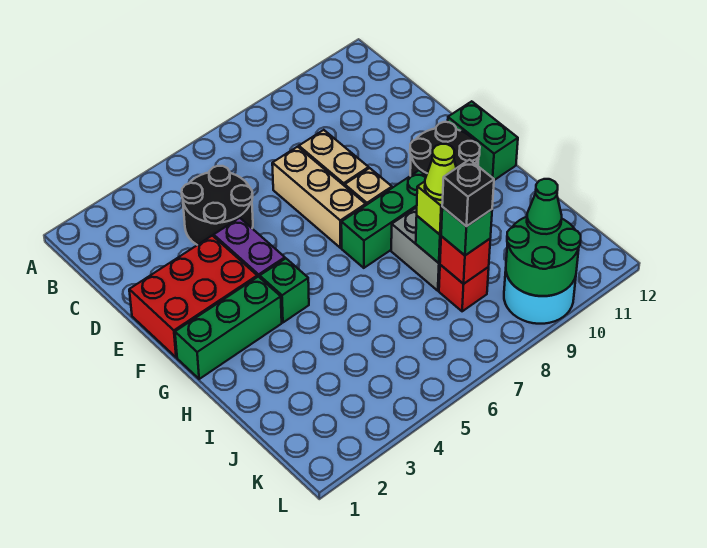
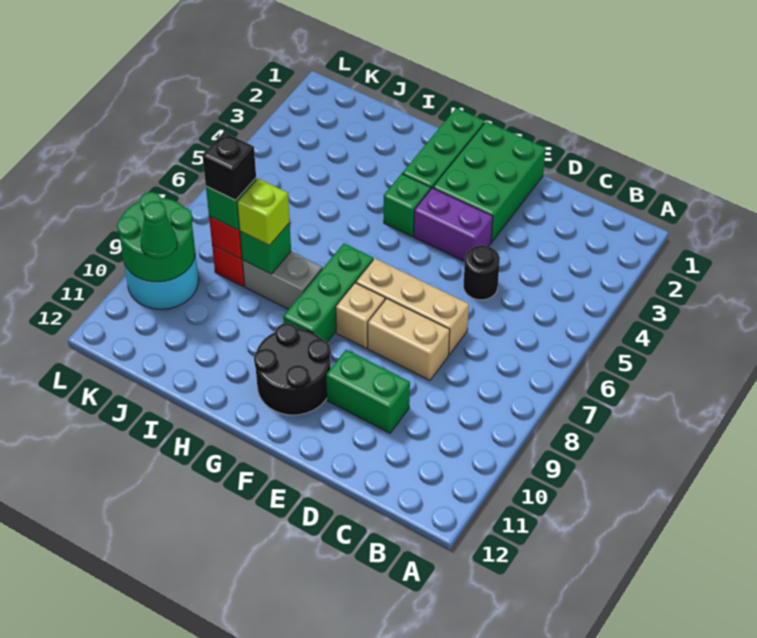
black 2x2 round brick [182,166,253,245] -> black 1x1 round brick [463,245,500,300]
red 2x3 brick [129,236,257,358] -> green 2x3 brick [433,121,546,242]
green 1x2 brick [448,101,518,180] -> green 1x2 brick moved to [326,350,410,433]
lime 1x1 cone [425,144,456,200] -> none

